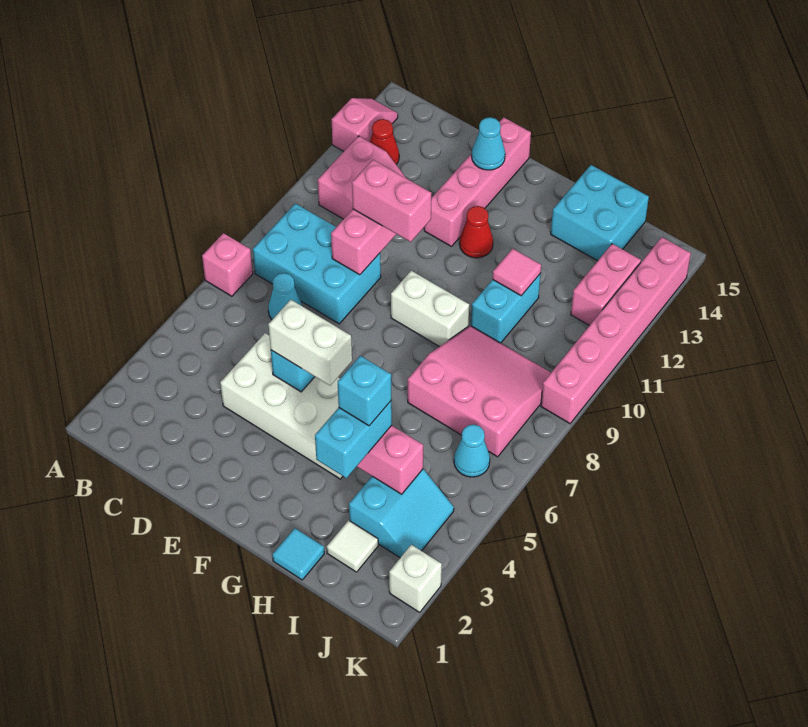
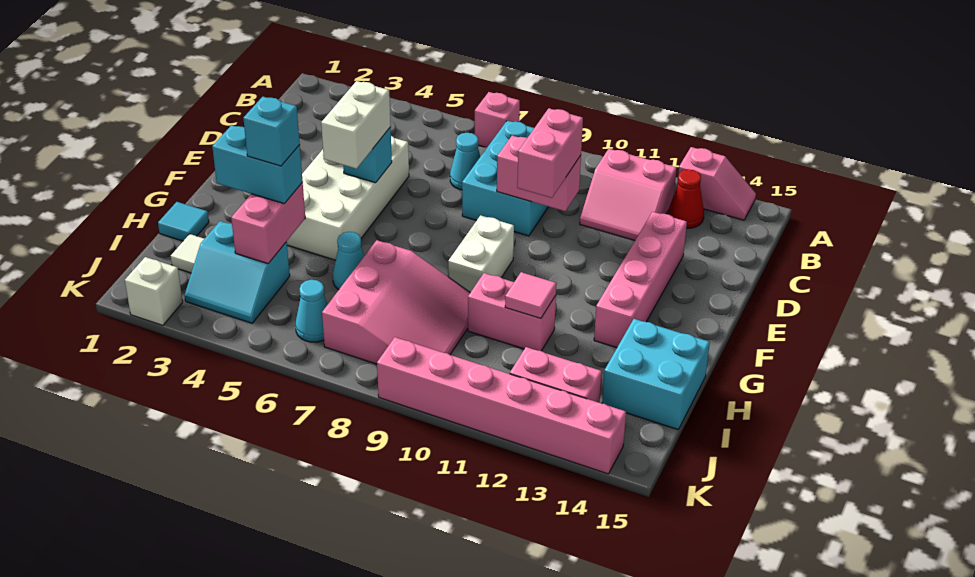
pink 1x4 brick [424,117,531,247] -> pink 1x4 brick turned to [594,212,687,348]
cyan 1x1 cone [472,117,505,170] -> cyan 1x1 cone moved to [333,232,364,290]
red 1x1 cone [459,206,493,258] -> none
cyan 1x2 brick [471,273,541,343] -> pink 1x2 brick [468,273,556,351]

